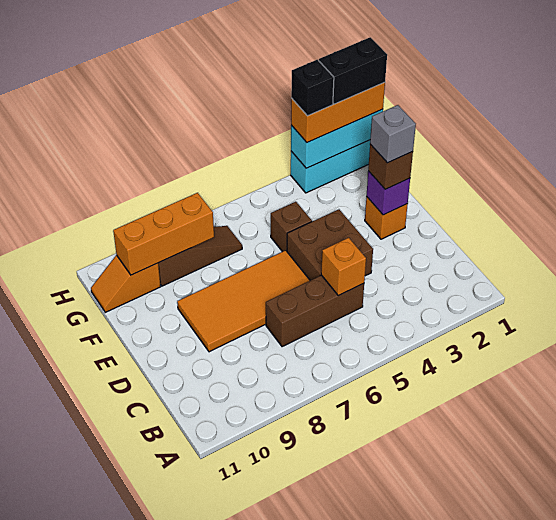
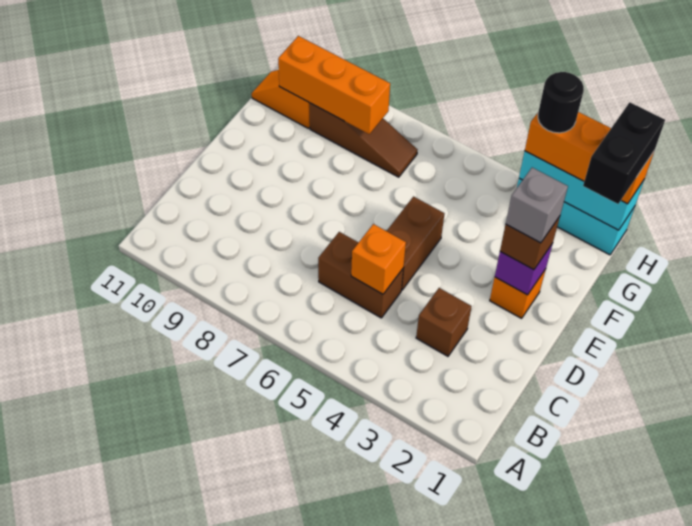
brown 1x3 brick [266,275,364,347] -> brown 1x2 brick [318,232,403,318]
brown 2x2 brick [287,209,373,280] -> brown 1x2 brick [387,197,444,290]
orange 2x4 tile [177,250,310,352] -> none
brown 1x1 brick [271,202,312,252] -> brown 1x1 brick moved to [416,288,472,356]
black 1x2 brick [319,37,387,104] -> black 1x2 brick turned to [583,102,665,204]
black 1x1 brick [291,60,334,116] -> black 1x1 round brick [538,72,584,133]

